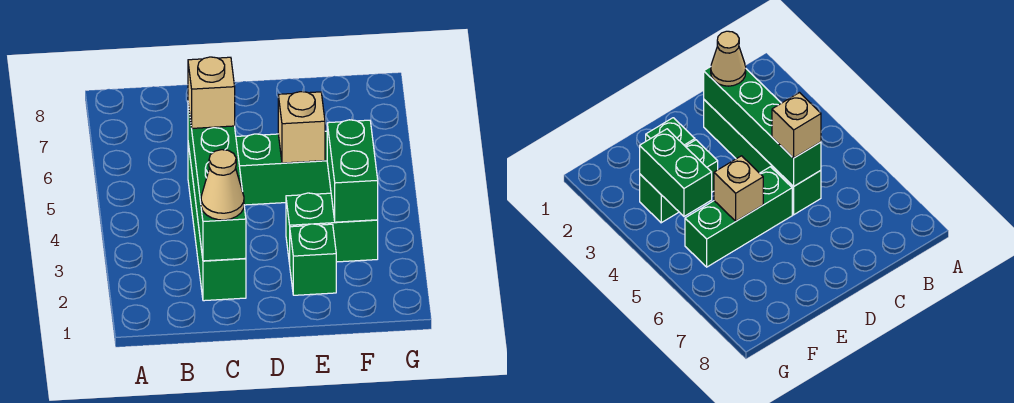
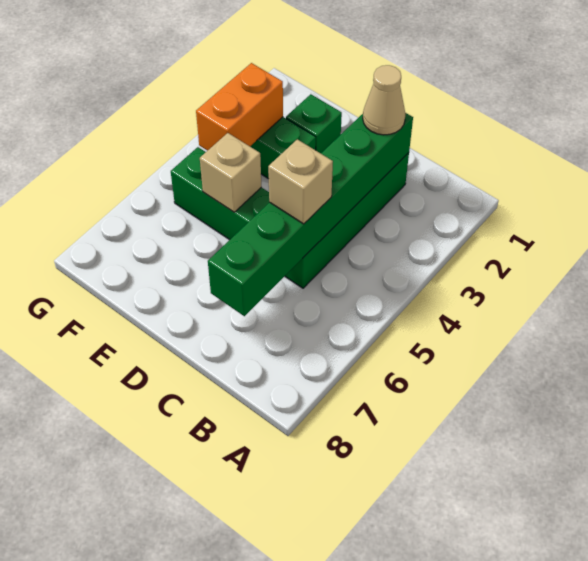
green 1x4 brick [188,104,246,261] -> green 1x6 brick [208,113,413,316]
green 1x2 brick [327,120,378,222] -> orange 1x2 brick [196,63,283,151]

